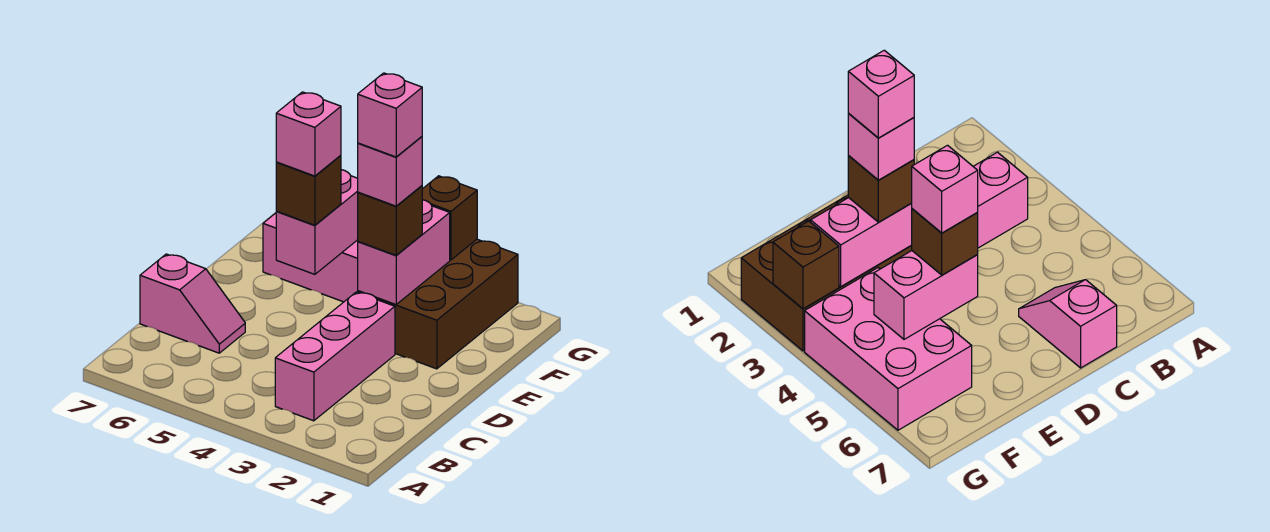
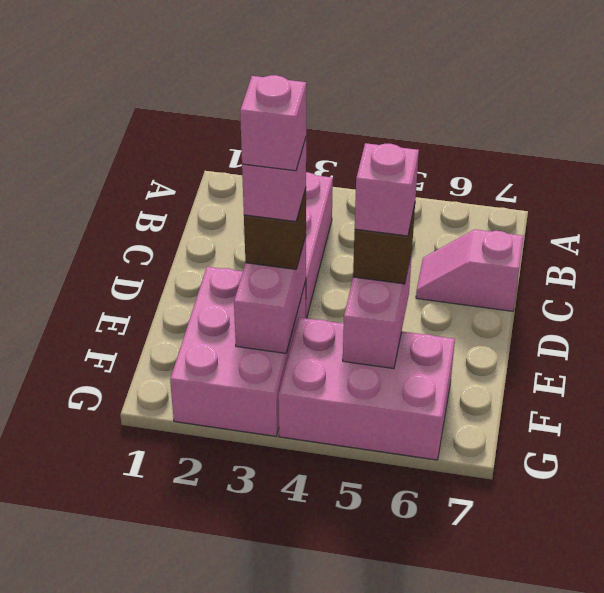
brown 2x3 brick [358,239,518,369] -> pink 2x3 brick [170,267,306,436]
brown 1x1 brick [422,176,477,260] -> none

